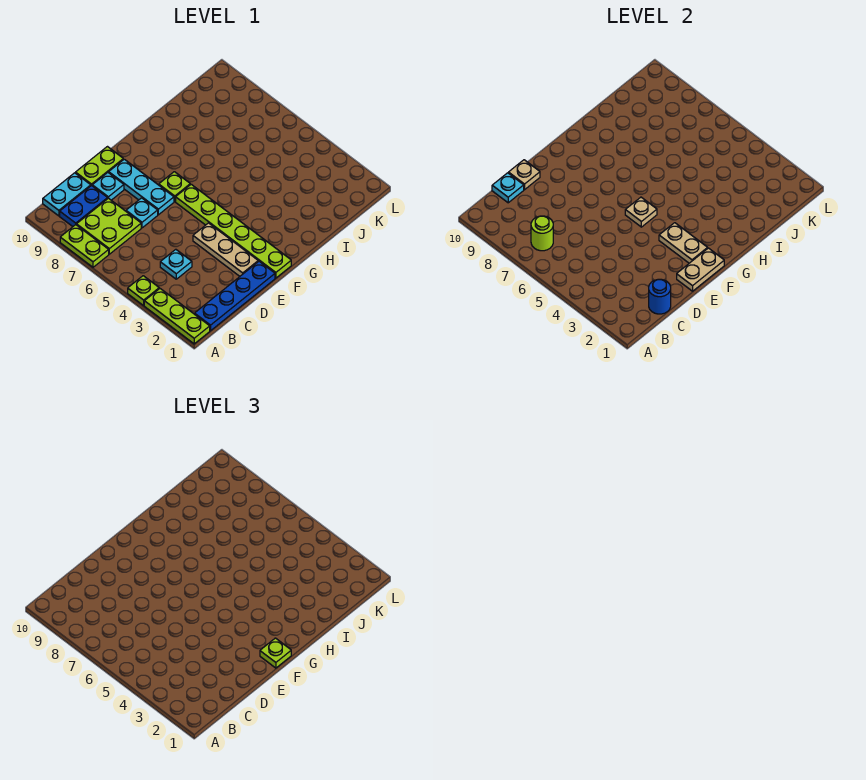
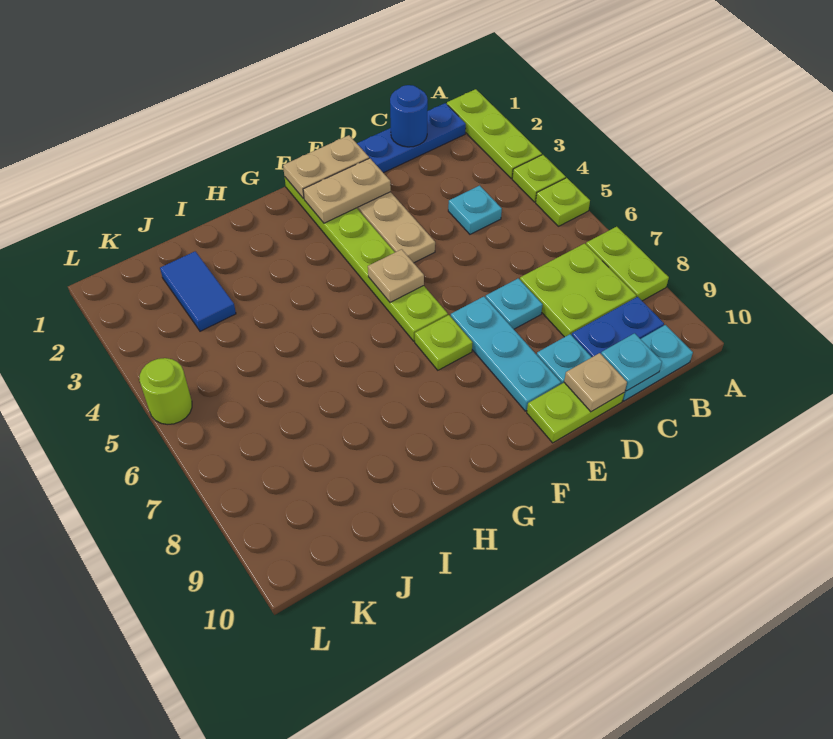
lime 1x1 round brick [531,216,553,251] -> lime 1x1 round brick moved to [139,358,192,424]
lime 1x1 plate [260,638,291,668] -> lime 1x1 plate moved to [536,178,590,226]
tan 1x2 plate [659,223,708,263] -> tan 1x2 plate turned to [303,158,391,223]
none -> blue 1x2 tile [160,251,236,331]

